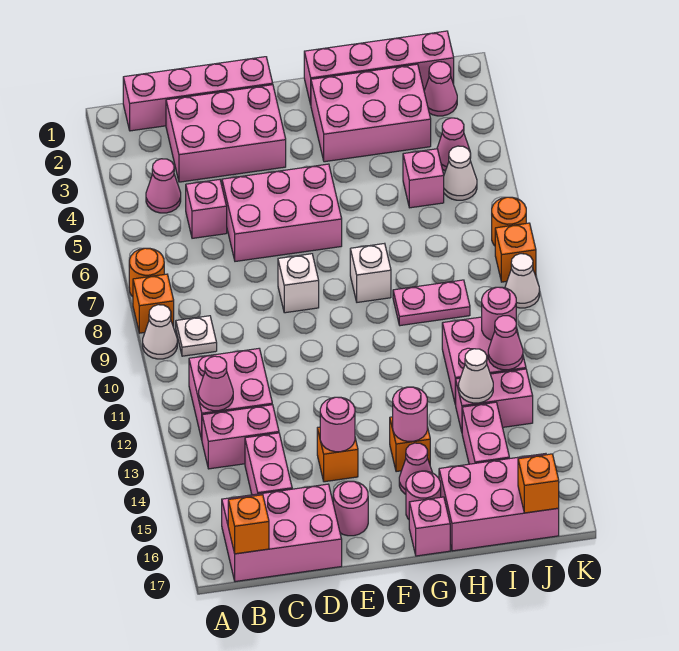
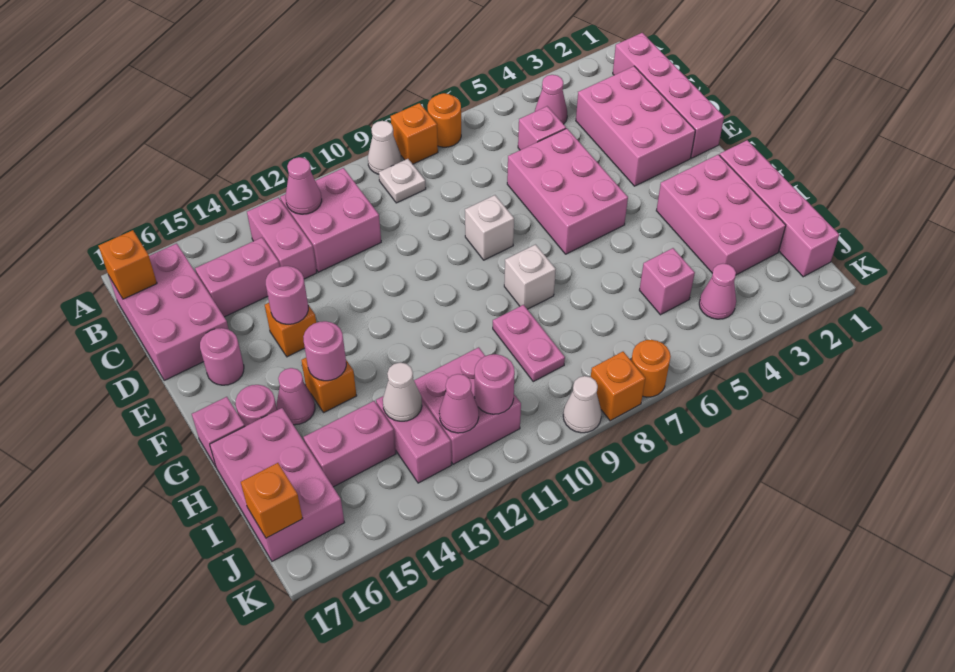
pink 1x1 cone [424,62,457,116] -> none
white 1x1 cone [444,146,477,200] -> none

